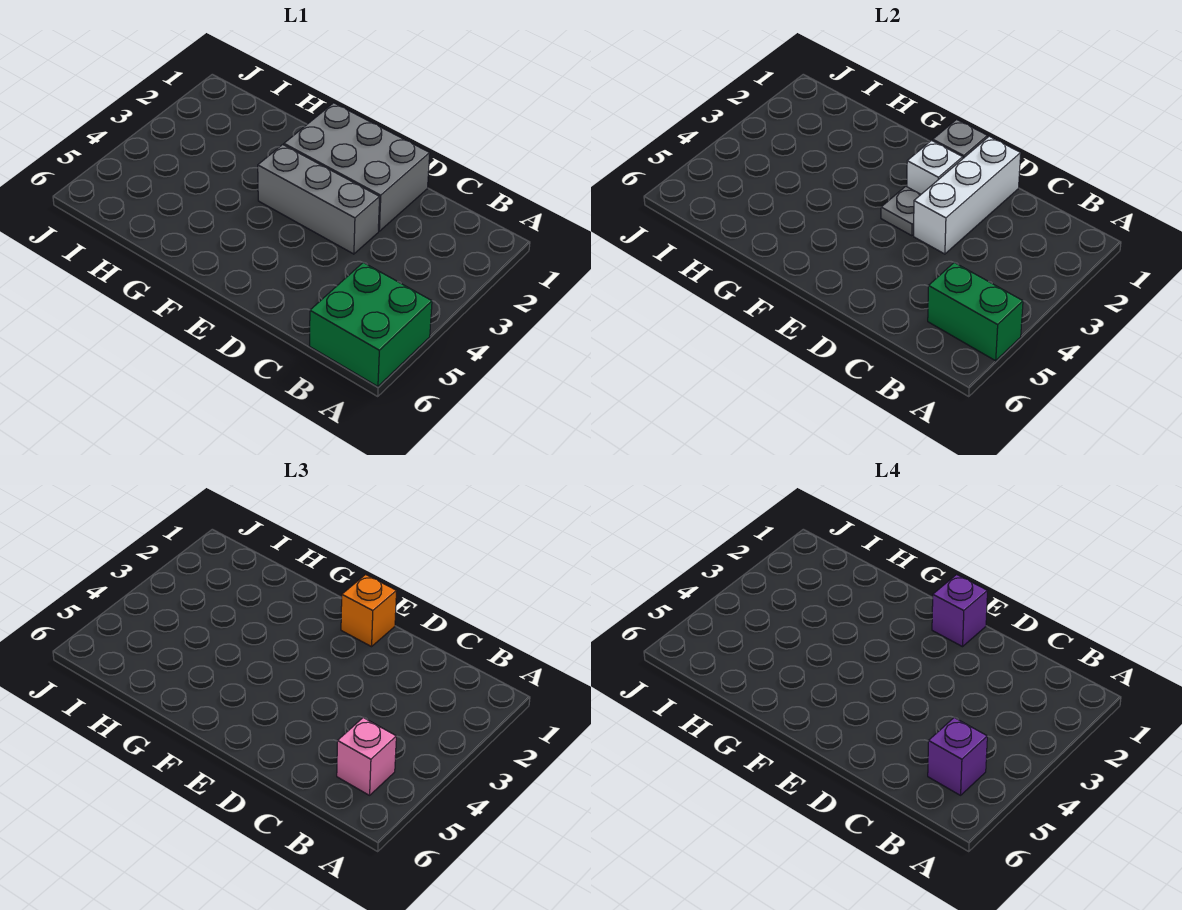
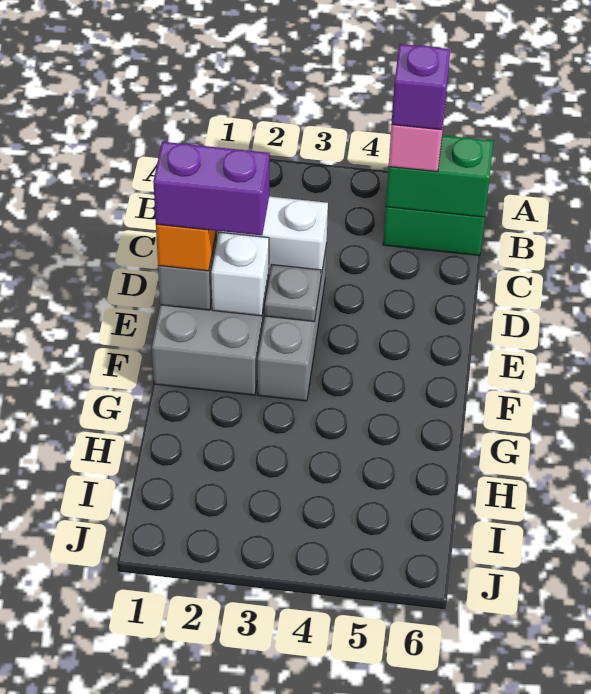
green 1x2 brick [928,263,1023,361] -> green 1x2 brick turned to [386,135,493,217]
purple 1x1 brick [932,575,987,647] -> purple 1x2 brick [153,142,270,235]

